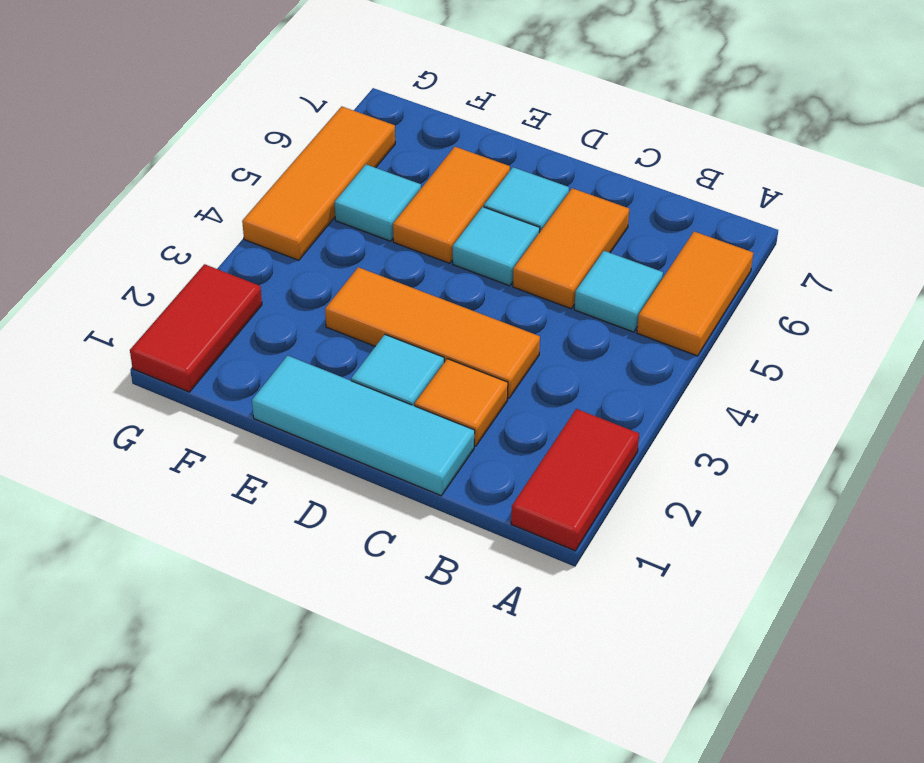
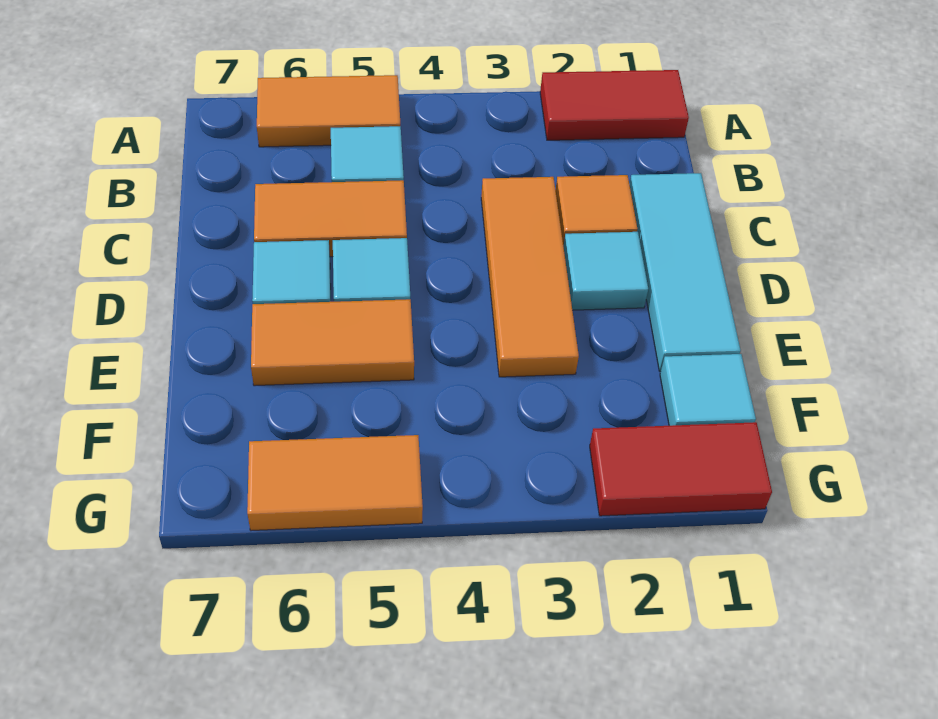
cyan 1x1 tile [335,165,421,241] -> cyan 1x1 tile moved to [660,354,756,426]
orange 1x3 tile [242,106,395,260] -> orange 1x2 tile [247,435,423,531]

